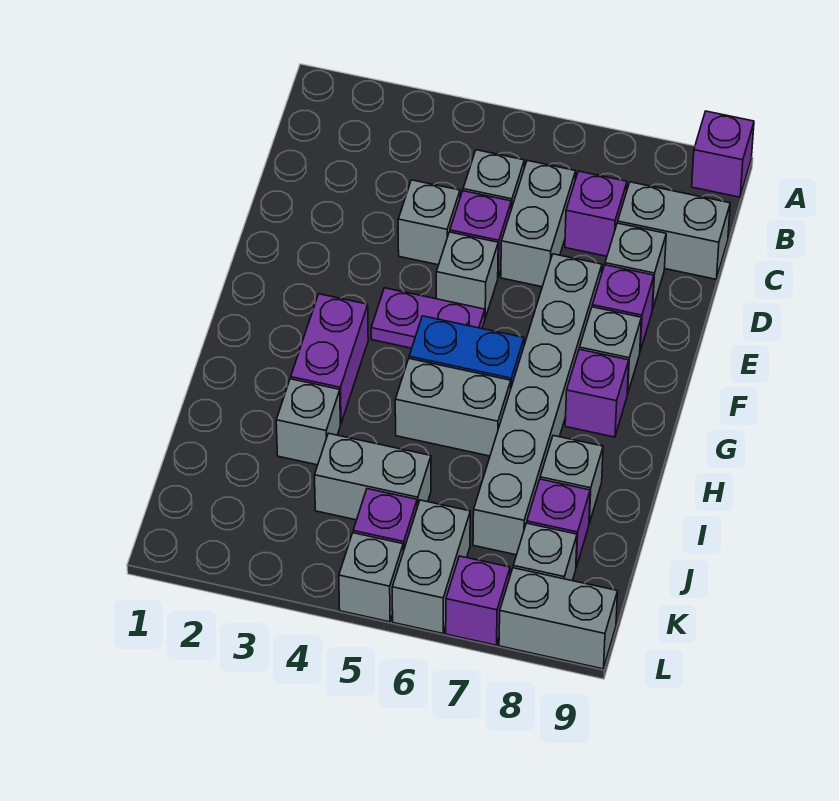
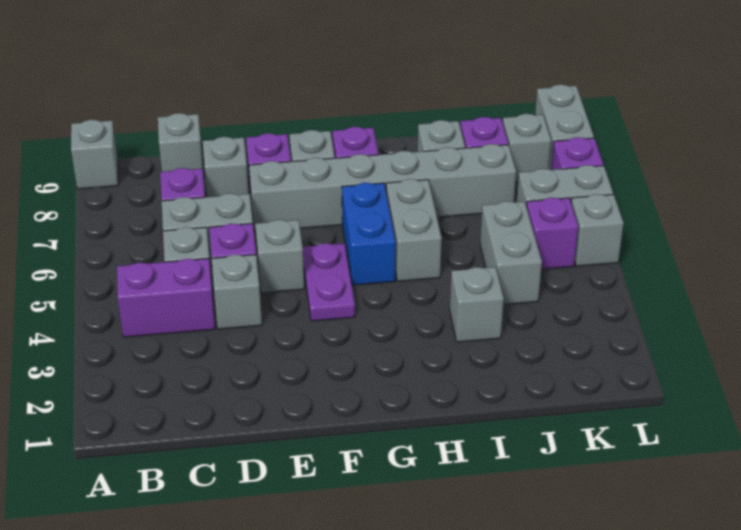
purple 1x1 brick [692,111,754,197] -> grey 1x1 brick [71,120,118,189]
grey 1x2 brick [618,182,730,279] -> grey 1x1 brick [158,113,204,179]
purple 1x2 brick [291,294,368,424] -> purple 1x2 brick moved to [117,259,215,337]

